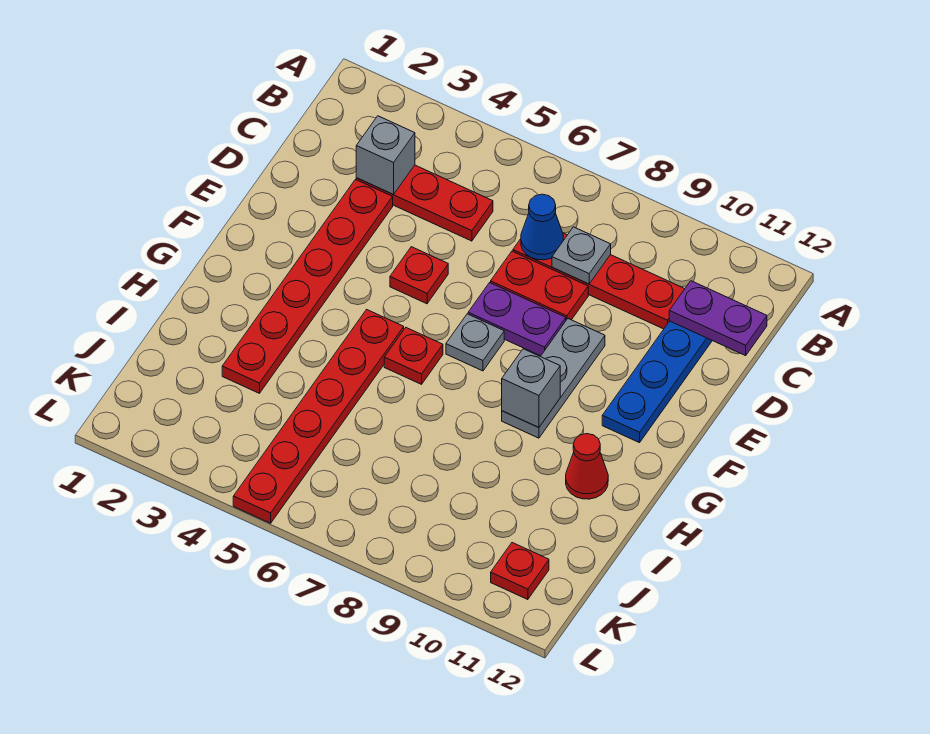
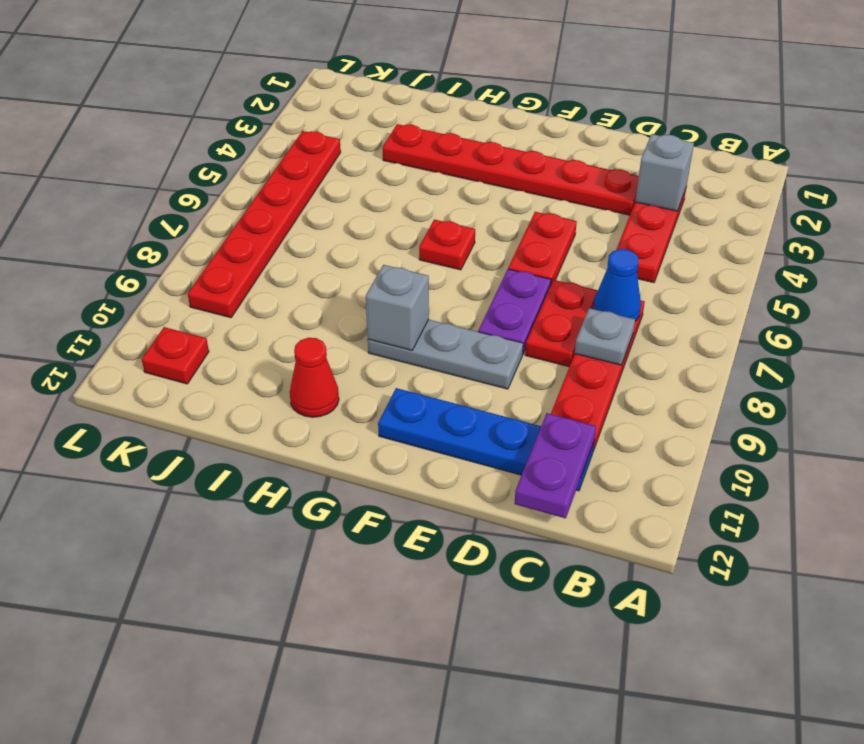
red 1x1 plate [390,247,448,304] -> red 1x2 plate [508,212,577,284]
grey 1x1 plate [446,314,504,371] -> none
red 1x6 plate [233,309,404,523] -> red 1x6 plate turned to [188,131,341,318]

